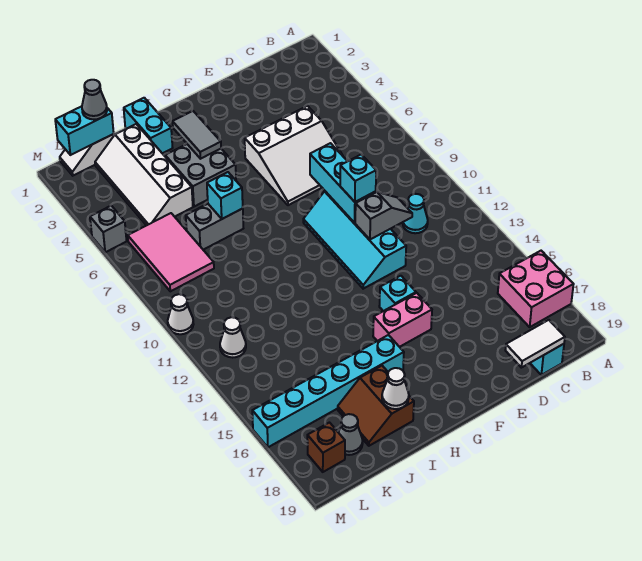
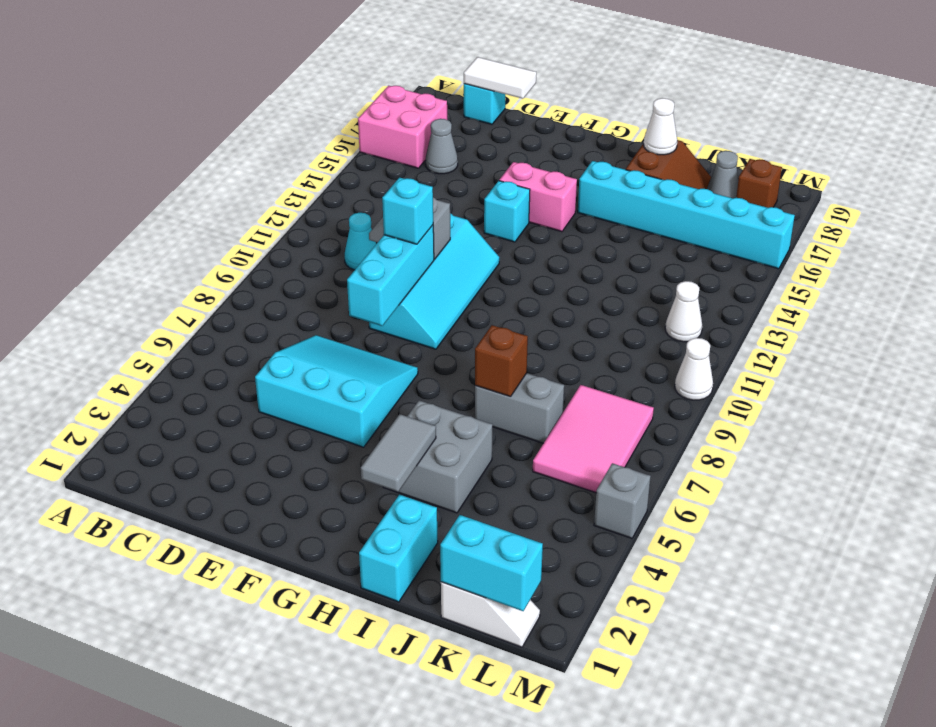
white 3x3 slope [245,106,343,205] -> cyan 3x3 slope [255,335,418,447]
cyan 1x1 brick [207,172,243,219] -> brown 1x1 brick [475,325,528,397]
white 2x4 slope [95,124,193,225] -> none
grey 1x1 cone [82,80,107,120] -> grey 1x1 cone moved to [426,119,458,174]

